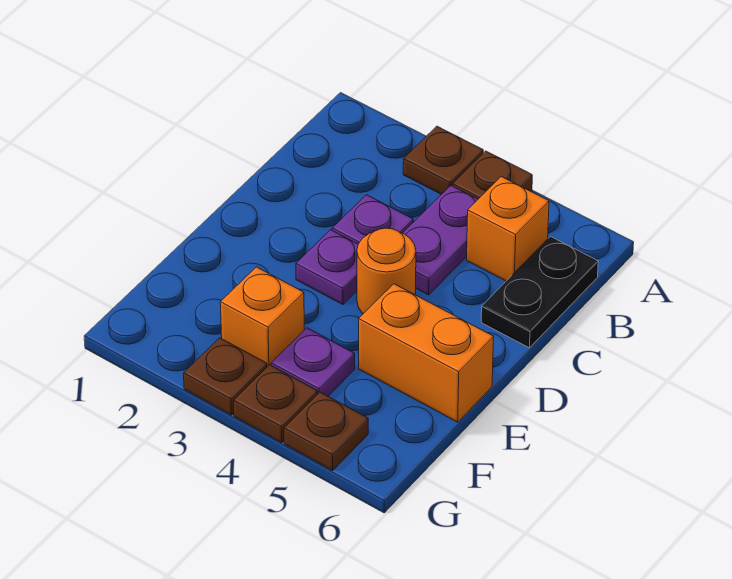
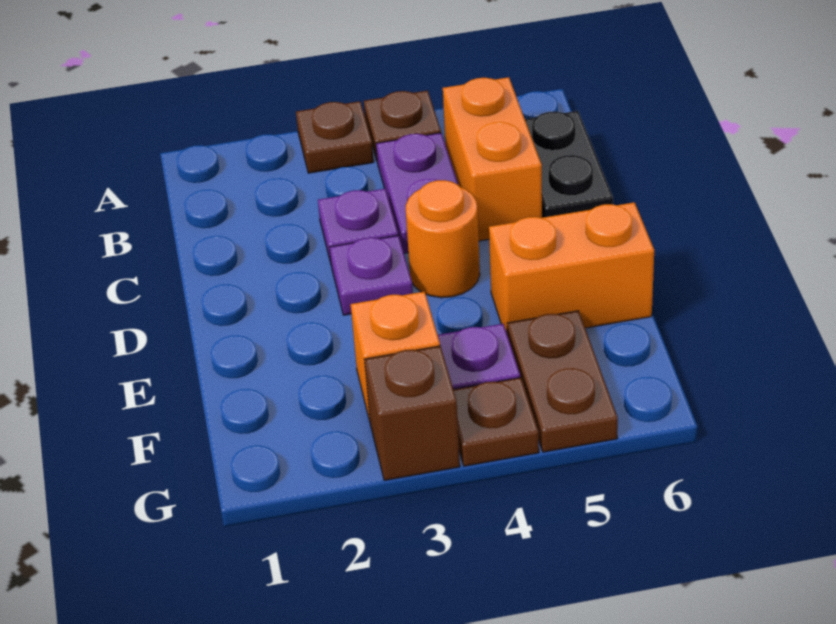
orange 1x1 brick [467,176,549,281] -> orange 1x2 brick [443,77,542,241]
brown 1x1 plate [184,338,267,415] -> brown 1x1 brick [364,346,460,481]
brown 1x1 plate [284,392,368,471] -> brown 1x2 plate [507,311,618,452]

